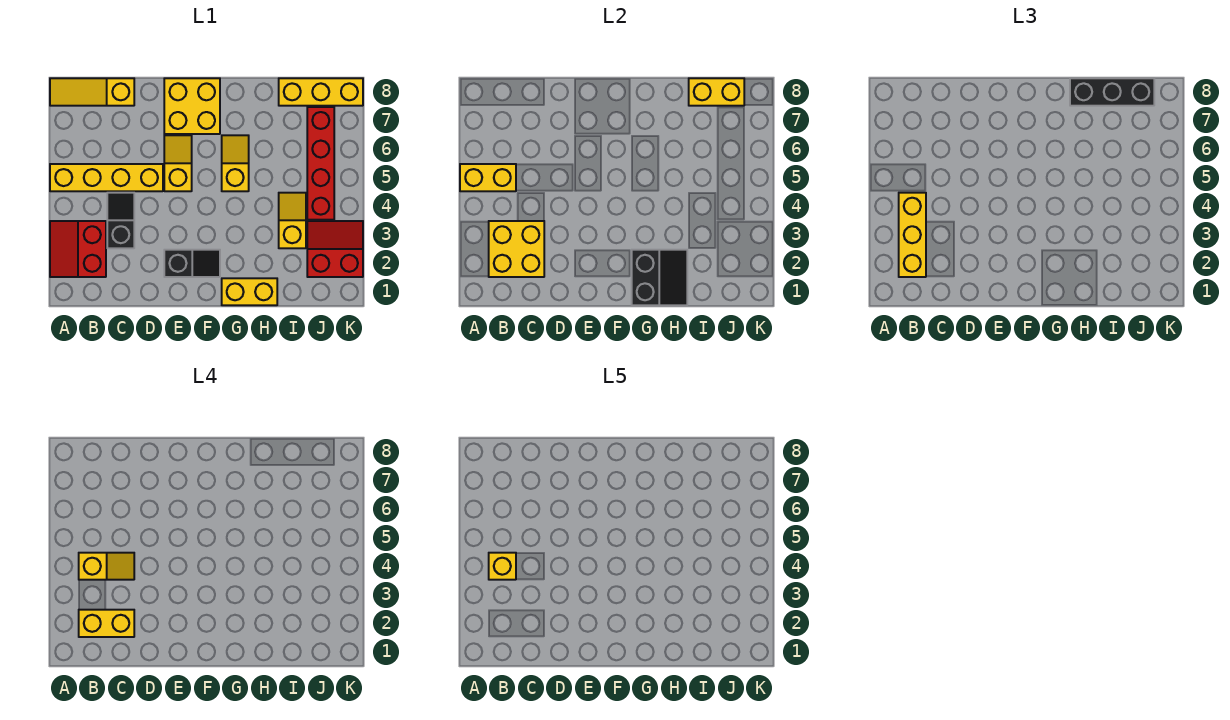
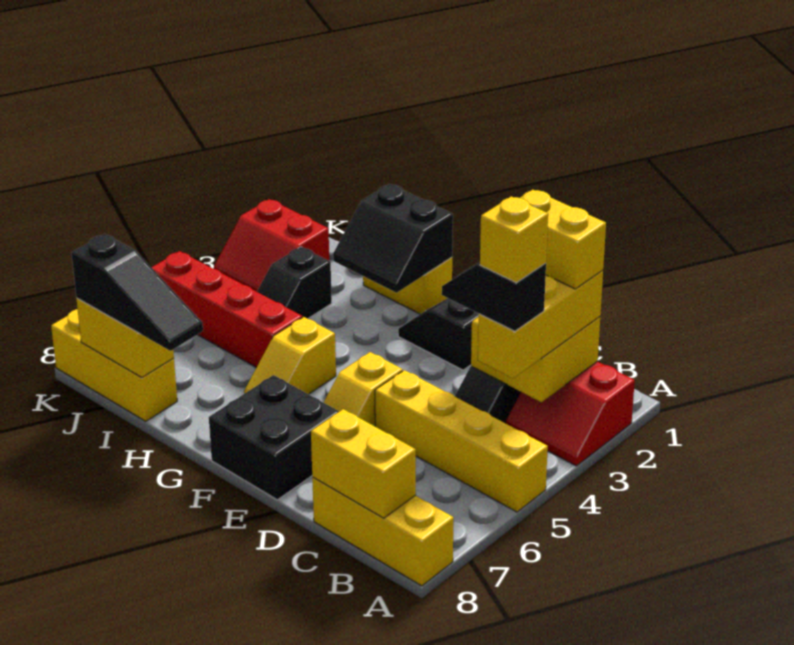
red 2x2 slope [50,221,106,277] -> red 2x2 slope turned to [506,361,635,466]
yellow 1x2 brick [460,164,516,191] -> yellow 1x2 brick moved to [311,409,416,518]
yellow 1x3 slope [50,78,134,106] -> yellow 1x3 brick [312,477,454,586]
yellow 1x2 slope [79,553,134,580] -> black 1x2 slope [442,262,546,331]
yellow 2x2 brick [164,78,220,134] -> black 2x2 brick [209,375,339,500]
black 2x2 slope [632,250,687,305] -> black 2x2 slope turned to [333,184,453,293]
black 1x3 brick [1070,78,1154,106] -> black 1x3 slope [72,234,203,351]
yellow 1x2 slope [279,193,306,248] -> black 1x2 slope [257,247,332,319]
red 1x4 brick [307,107,334,220] -> red 1x4 brick turned to [151,251,302,367]

